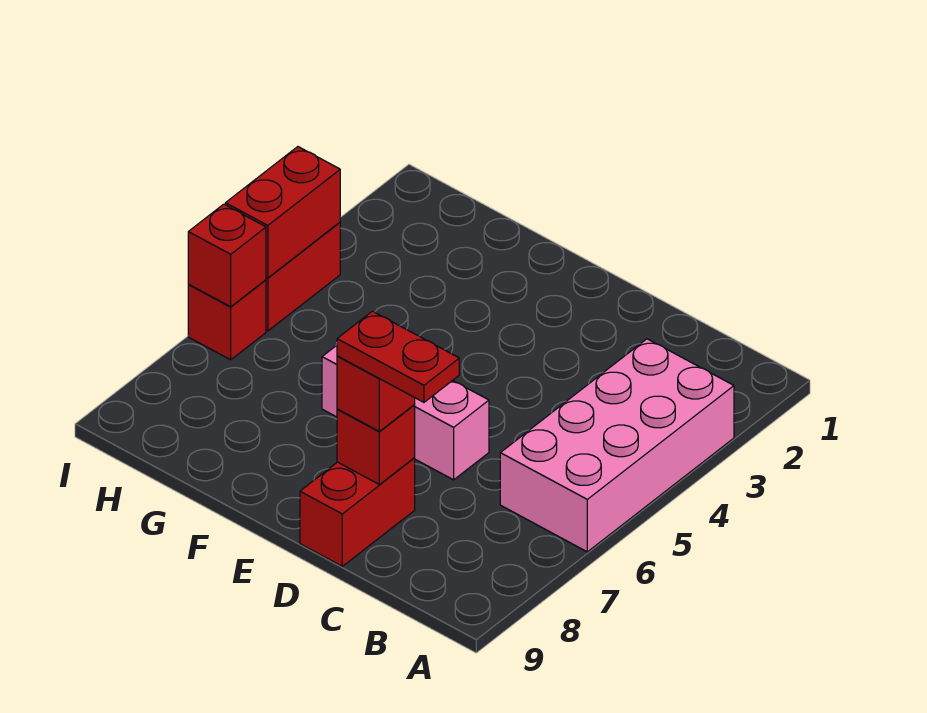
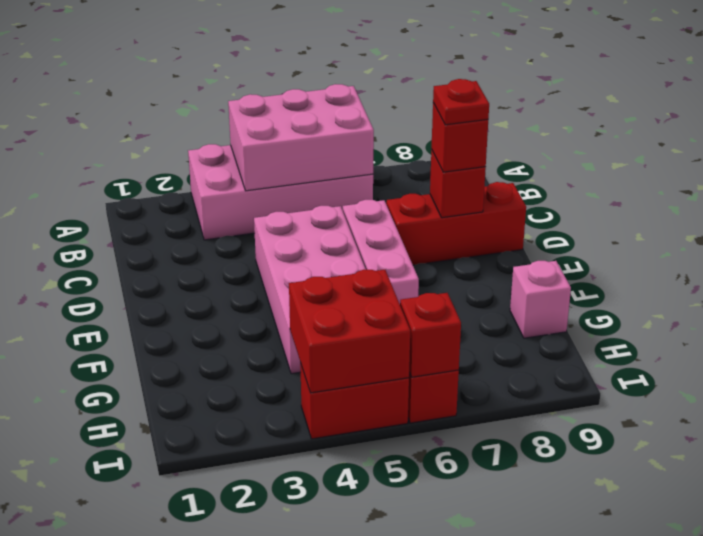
none -> pink 2x3 brick [228,84,374,191]
red 1x2 plate [337,311,459,402] -> red 1x1 plate [433,79,489,125]
none -> pink 2x4 brick [254,206,366,374]
red 1x2 brick [300,458,415,566] -> red 1x3 brick [386,182,526,265]
none -> pink 1x1 brick [510,261,571,338]
red 1x2 brick [225,147,340,278] -> red 2x2 brick [289,270,410,393]

